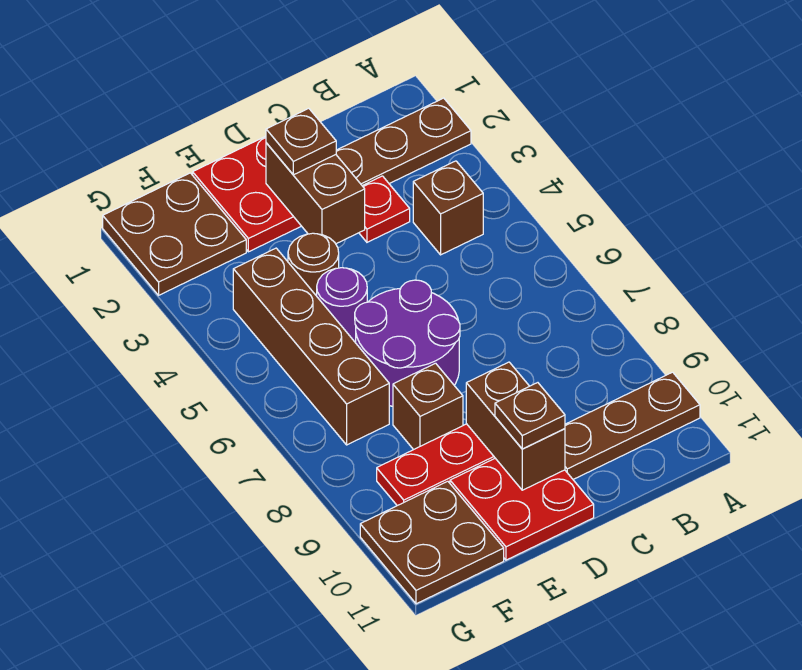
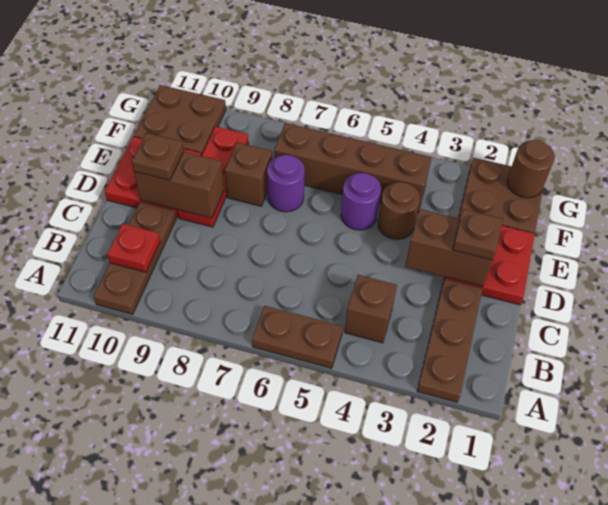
none -> brown 1x2 plate [252,306,343,368]
red 1x1 plate [359,176,410,242] -> red 1x1 plate moved to [107,224,160,272]
purple 2x2 round brick [355,280,460,406] -> purple 1x1 round brick [267,155,305,212]
none -> brown 1x1 round brick [507,140,555,198]

